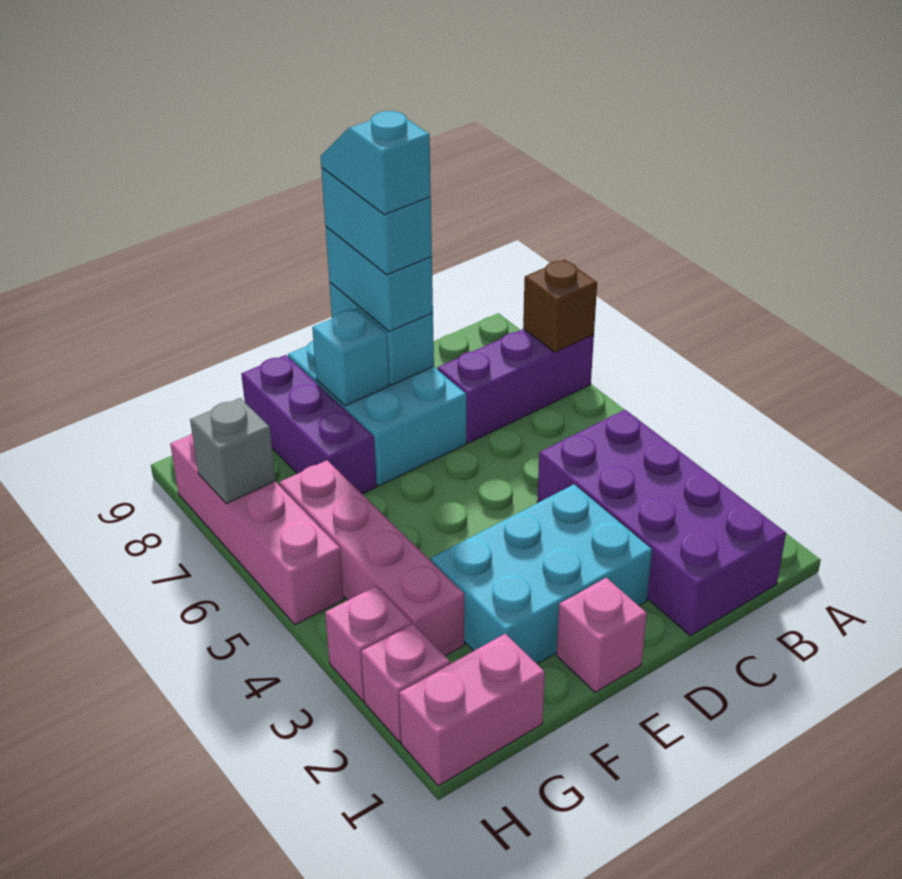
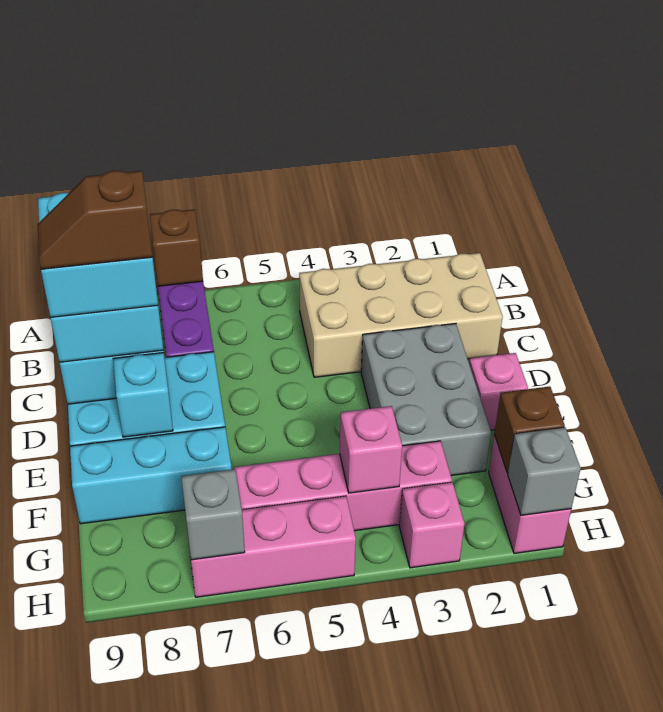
purple 2x4 brick [537,410,786,636] -> tan 2x4 brick [299,253,503,377]
cyan 2x3 brick [431,484,652,664] -> grey 2x3 brick [361,324,491,475]
cyan 1x2 brick [321,168,432,275] -> cyan 2x2 brick [38,193,158,317]
cyan 1x2 slope [321,111,431,215] -> brown 1x2 slope [38,170,152,269]
purple 1x3 brick [241,355,377,494] -> cyan 1x3 brick [70,427,232,524]
none -> brown 1x1 brick [494,387,565,472]
none -> grey 1x1 brick [508,427,581,515]
pink 1x1 brick [361,624,450,742] -> pink 1x1 brick moved to [340,406,402,493]
pink 1x4 brick [170,433,344,625] -> pink 1x3 brick [189,496,356,597]

